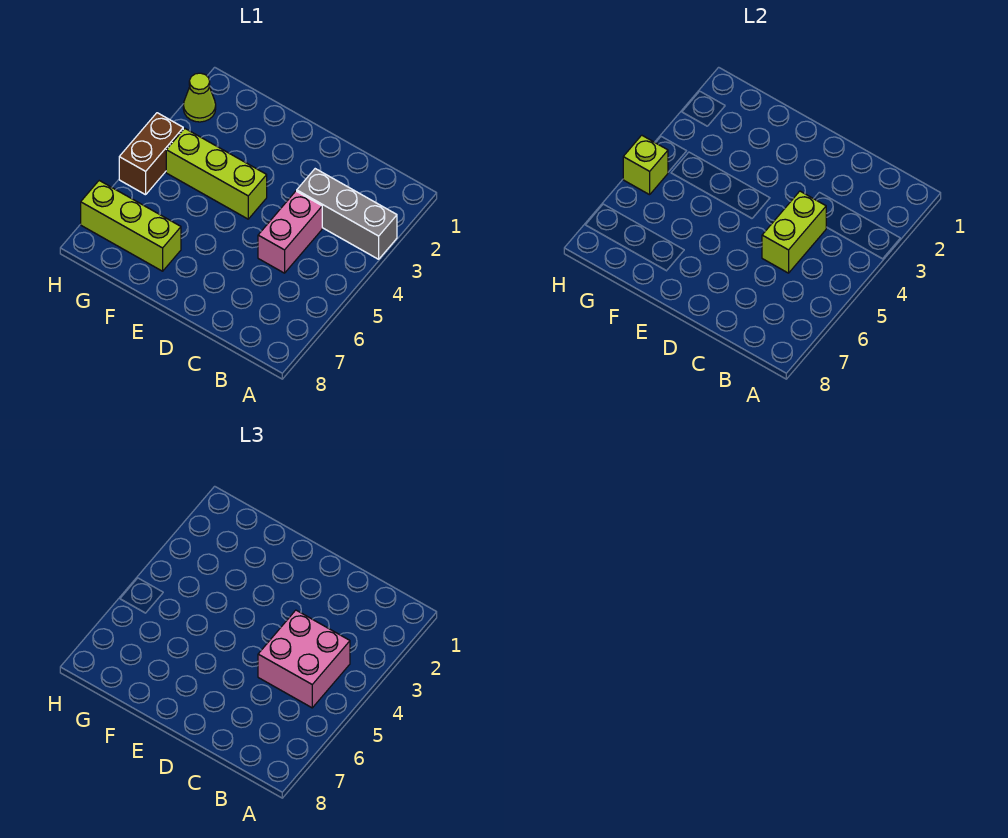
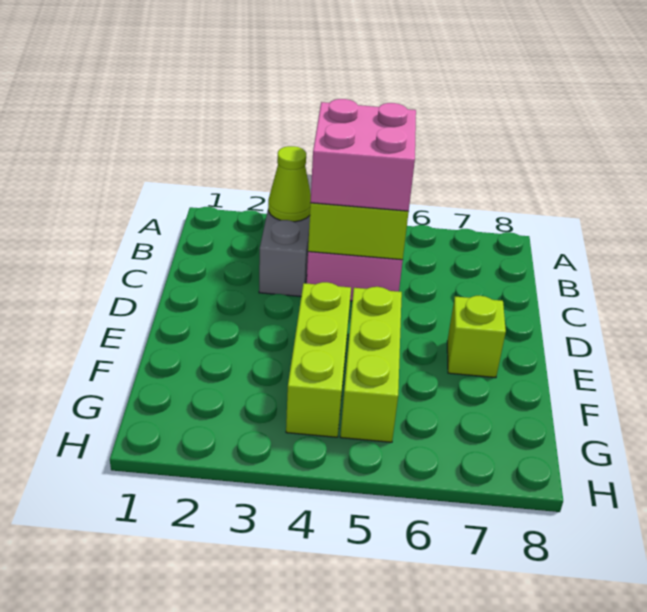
lime 1x3 brick [81,181,181,271] -> lime 1x3 brick moved to [340,287,402,442]
lime 1x1 cone [183,73,216,122] -> lime 1x1 cone moved to [268,146,311,222]
brown 1x2 brick [119,113,183,195] -> none
lime 1x1 brick [623,135,668,195] -> lime 1x1 brick moved to [447,296,506,378]

